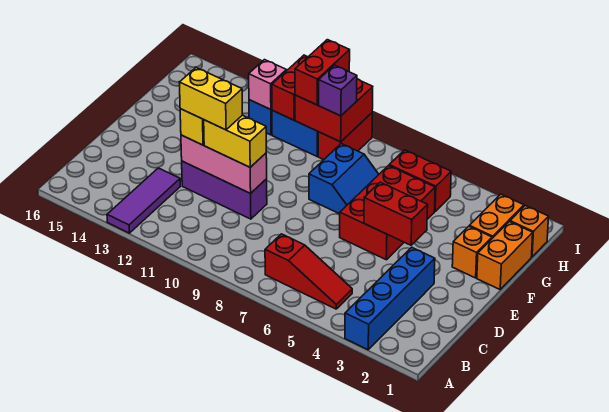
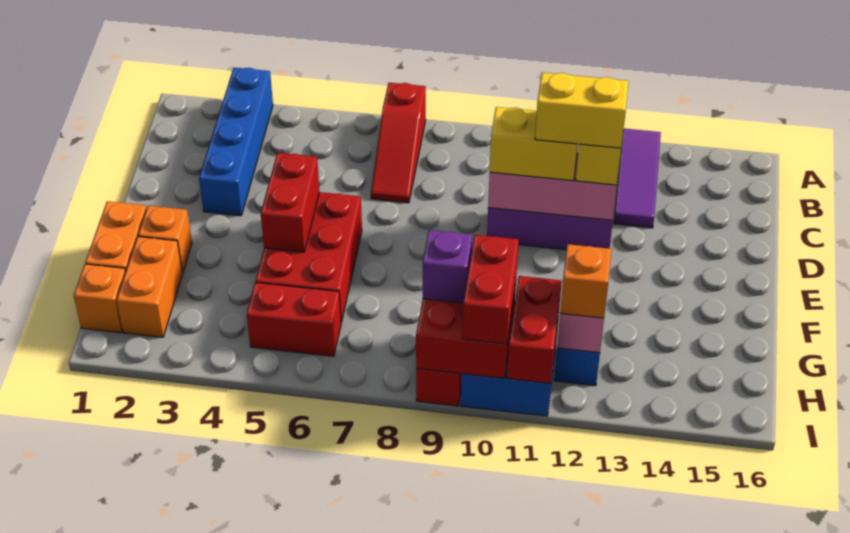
red 1x3 slope [265,234,352,309] -> red 1x3 slope turned to [371,83,426,203]
red 1x2 brick [364,182,428,245] -> red 1x2 brick turned to [261,153,319,252]
blue 2x2 slope [309,144,379,214] -> none
none -> orange 1x1 brick [560,244,612,318]

